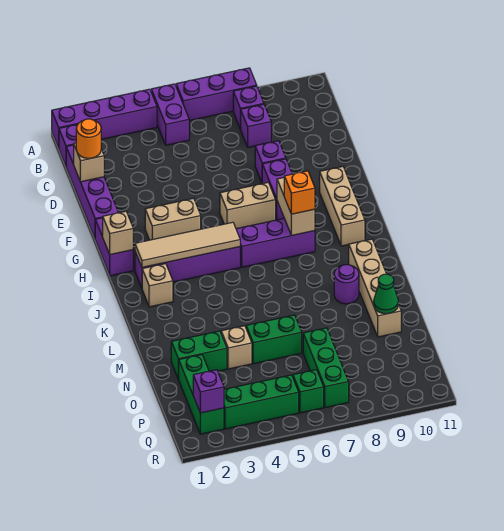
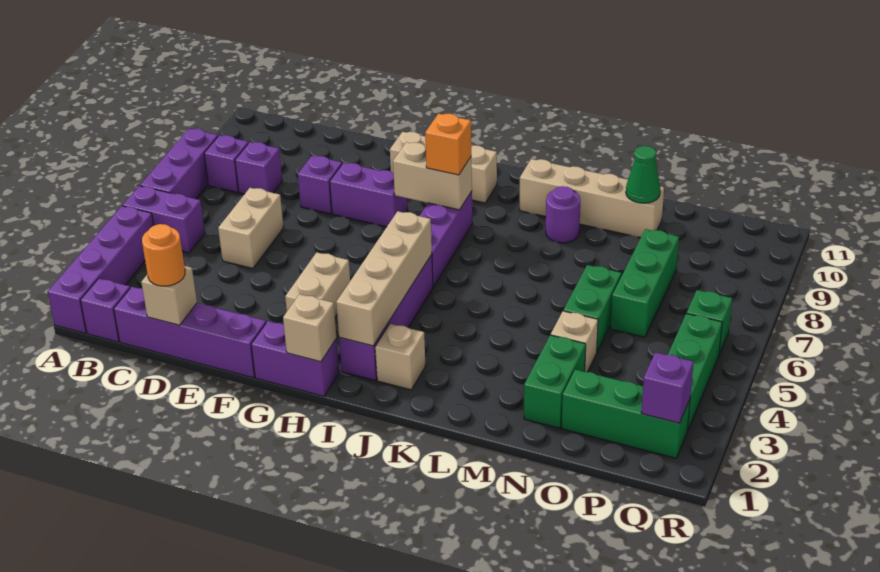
tan 1x2 brick [220,183,276,229] -> tan 1x2 brick moved to [218,188,284,268]
tan 1x4 tile [135,222,240,267] -> tan 1x4 brick [336,211,432,346]
green 1x3 brick [303,328,349,408] -> green 1x3 brick turned to [611,229,679,337]

